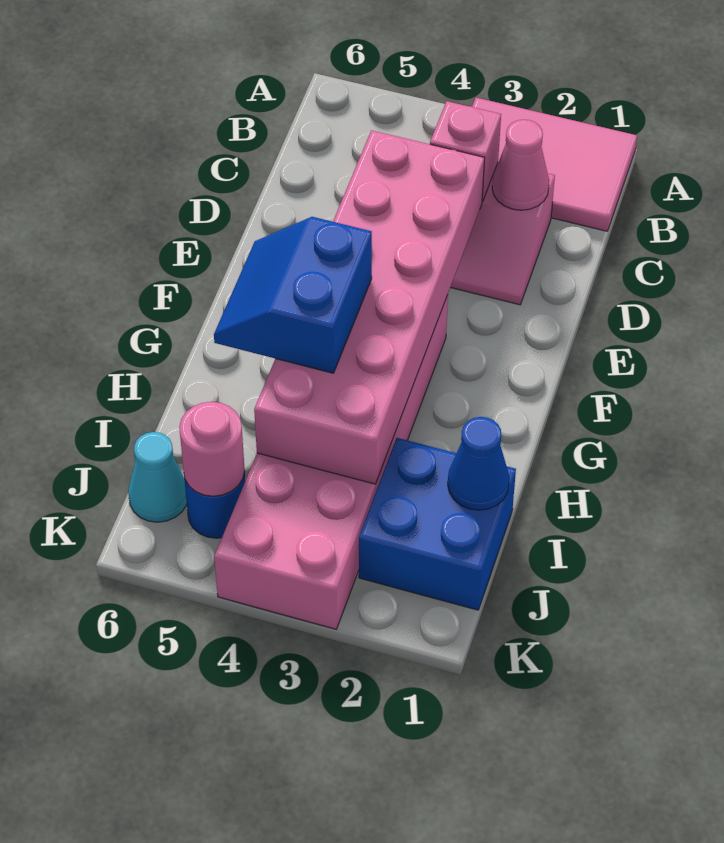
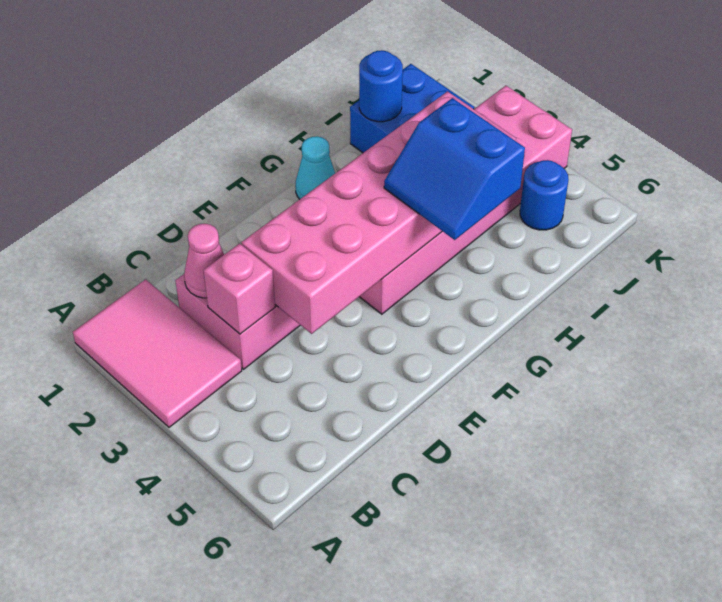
blue 2x2 slope [214,217,372,373] -> blue 2x2 slope turned to [384,98,525,240]
blue 1x1 cone [448,417,509,510] -> blue 1x1 round brick [359,50,403,122]
pink 1x1 round brick [179,402,245,496] -> none
cyan 1x1 cone [128,432,187,522] -> cyan 1x1 cone moved to [295,136,335,199]

